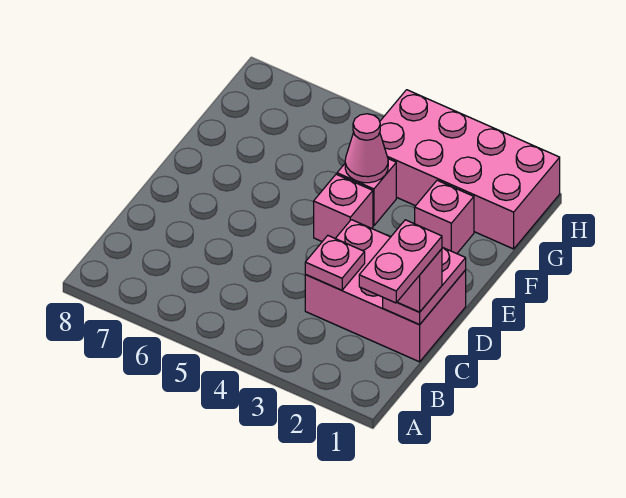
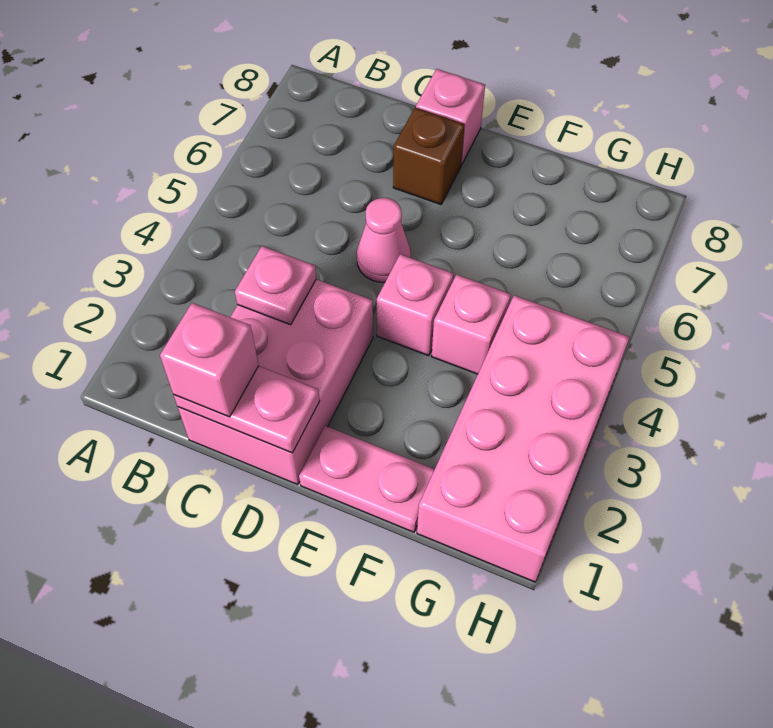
pink 1x2 plate [359,220,442,303] -> pink 1x2 plate moved to [299,426,435,532]
none -> brown 1x1 brick [393,108,465,204]
pink 1x1 brick [415,180,474,254] -> pink 1x1 brick moved to [416,69,485,165]
pink 1x1 cone [345,114,388,183] -> pink 1x1 cone moved to [357,198,411,282]

